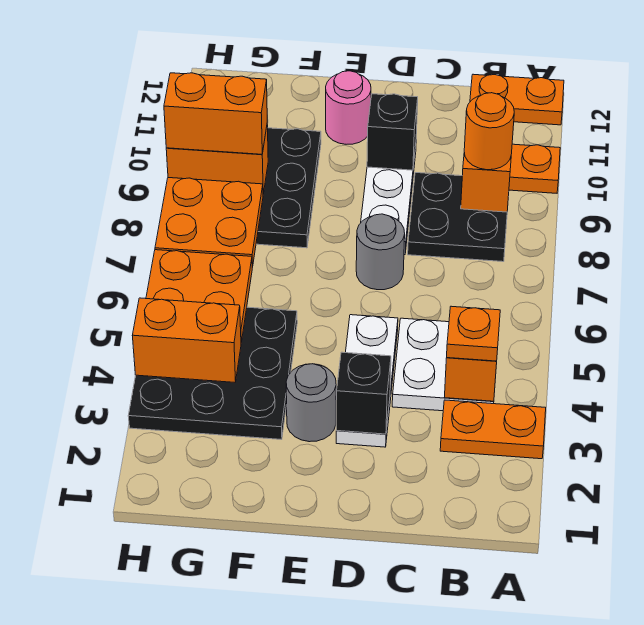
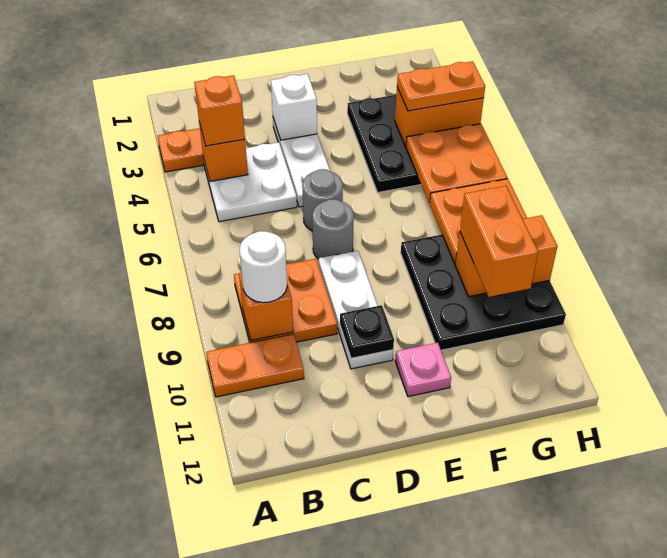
orange 1x2 plate [470,74,564,125] -> orange 1x2 plate moved to [397,61,485,111]
orange 1x1 plate [447,306,500,361] -> orange 1x1 brick [194,75,245,146]
black 2x2 plate [408,173,507,262] -> orange 2x2 plate [234,259,337,343]
orange 1x1 round brick [464,93,514,170] -> white 1x1 round brick [240,231,287,303]
black 1x1 brick [336,352,391,434] -> white 1x1 brick [271,74,317,140]
black 1x1 brick [367,94,418,170] -> black 1x1 plate [340,305,394,358]
grey 1x1 round brick [286,364,336,442] -> grey 1x1 round brick moved to [302,169,343,231]
pink 1x1 round brick [326,71,371,144] -> pink 1x1 plate [395,343,451,397]
orange 1x2 brick [164,73,267,154] -> orange 1x2 brick turned to [460,186,538,297]

